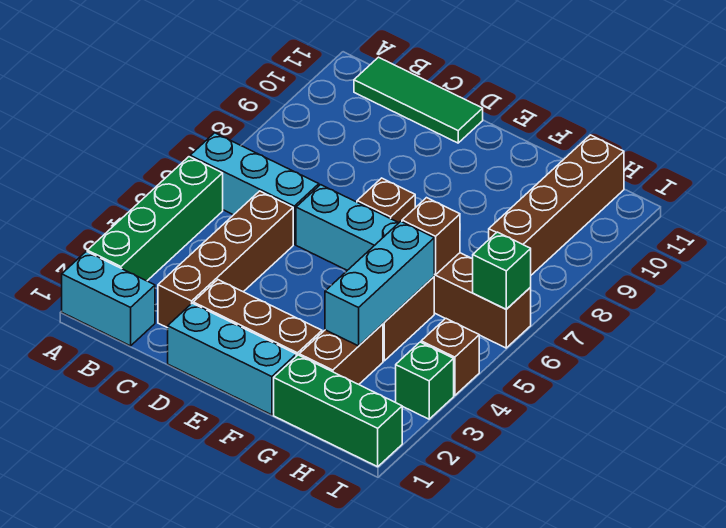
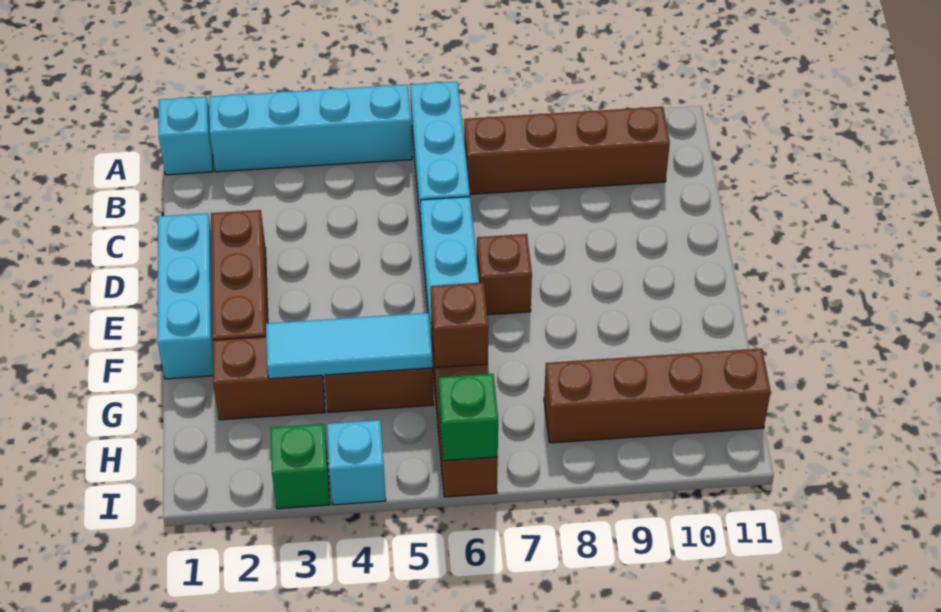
cyan 1x2 brick [62,252,155,346] -> cyan 1x1 brick [159,97,213,175]
green 1x4 brick [87,157,223,281] -> cyan 1x4 brick [209,85,412,172]
green 1x3 tile [354,57,483,143] -> none
brown 1x4 brick [158,191,293,328] -> brown 1x4 brick moved to [464,107,670,194]
green 1x3 brick [274,355,402,467] -> none
cyan 1x3 brick [325,221,434,346] -> cyan 1x3 tile [266,313,433,379]
brown 1x1 brick [421,319,479,396] -> cyan 1x1 brick [327,420,386,505]

